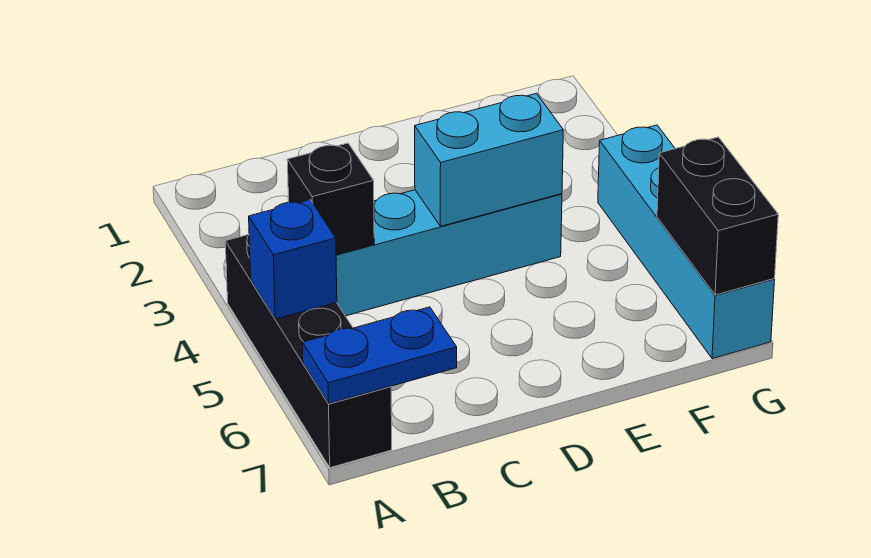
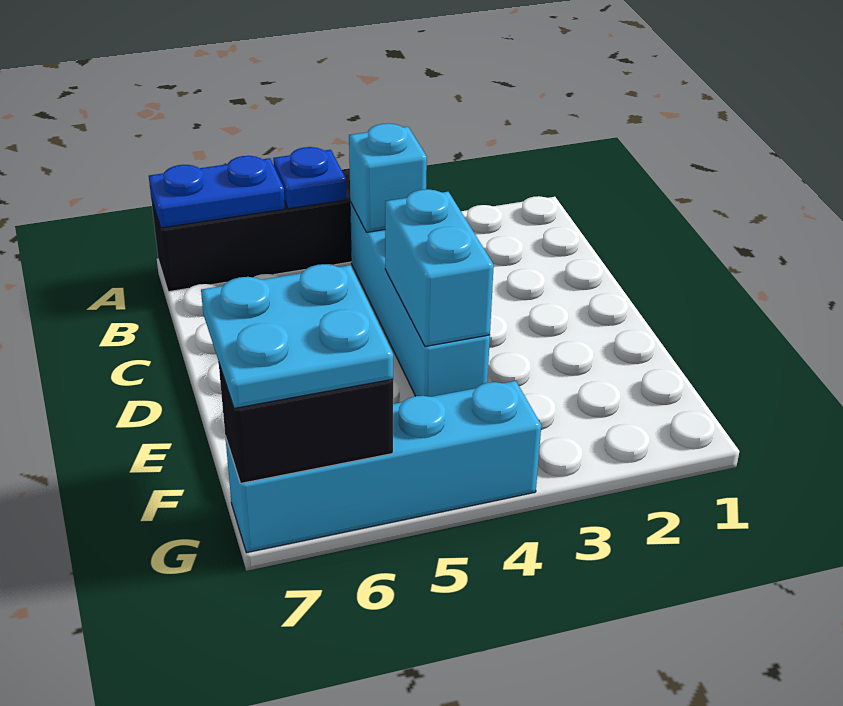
blue 1x1 brick [249,200,337,319] -> blue 1x1 plate [273,147,347,209]
blue 1x2 plate [302,307,457,404] -> blue 1x2 plate turned to [149,156,285,228]
black 1x1 brick [287,143,374,255] -> cyan 1x1 brick [349,123,427,232]
none -> cyan 2x2 plate [201,264,393,408]

